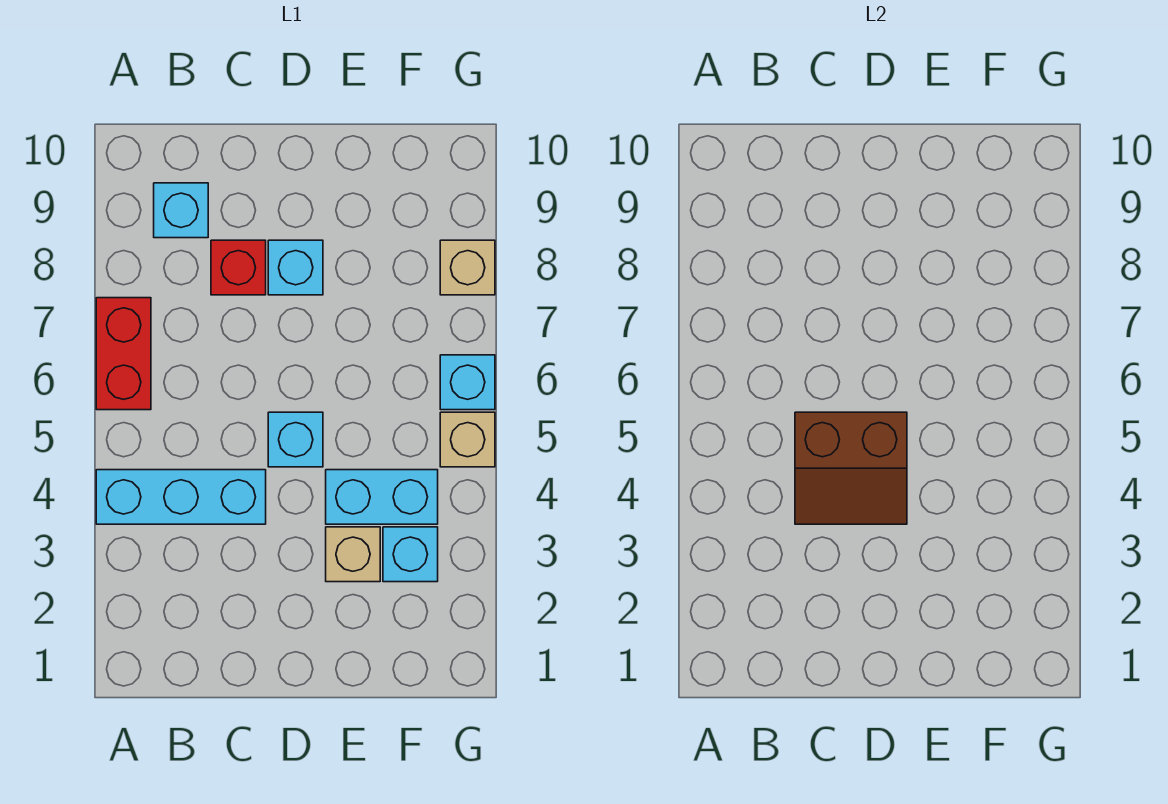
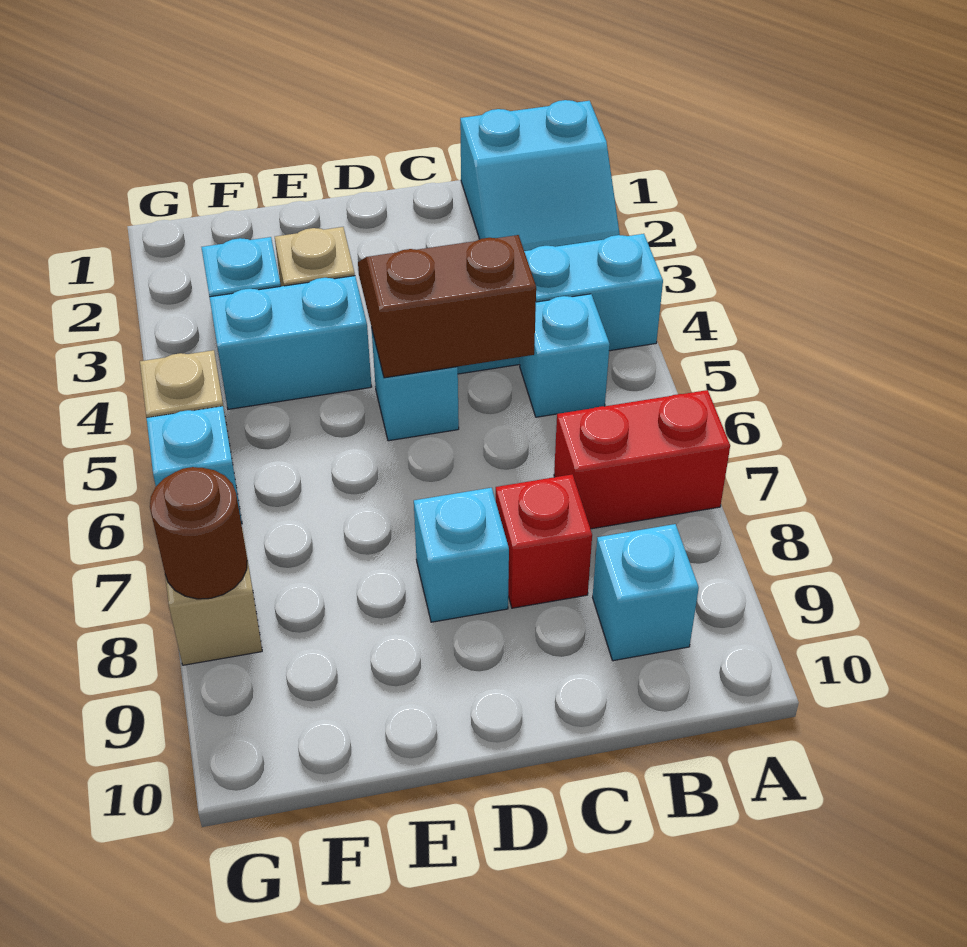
none -> cyan 2x2 slope [460,100,620,251]
red 1x2 brick [96,298,151,410] -> red 1x2 brick turned to [554,390,730,529]
none -> cyan 1x1 brick [520,294,610,417]
none -> brown 1x1 round brick [150,467,247,599]

